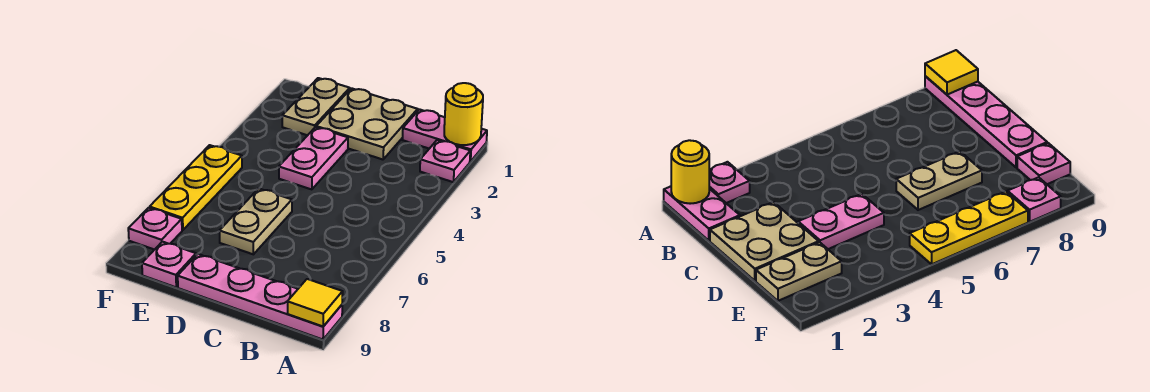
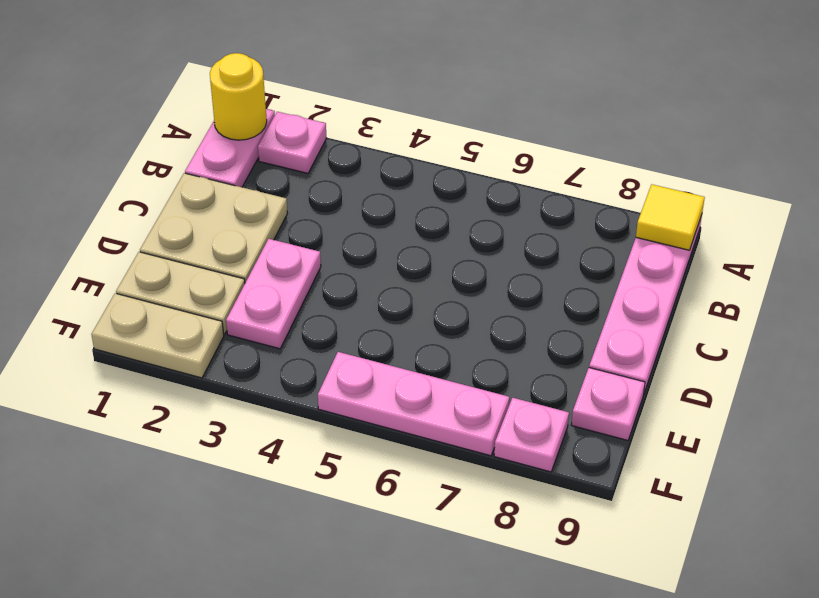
pink 1x2 plate [279,127,348,189] -> pink 1x2 plate turned to [226,239,321,349]
tan 1x2 plate [220,188,292,254] -> tan 1x2 plate moved to [91,293,224,378]
yellow 1x3 plate [150,145,242,230] -> pink 1x3 plate [318,352,509,456]

